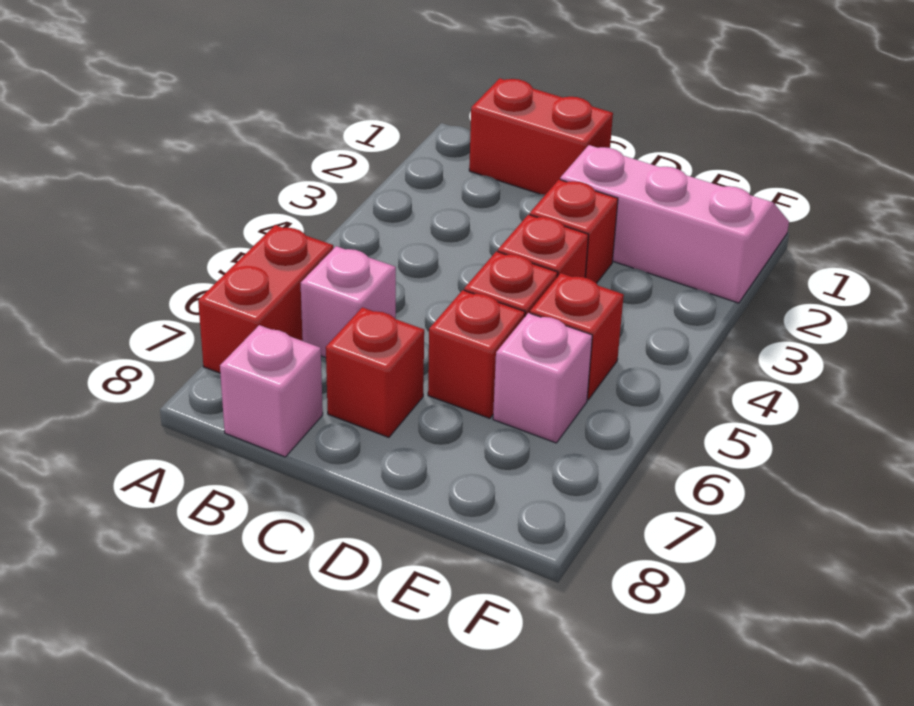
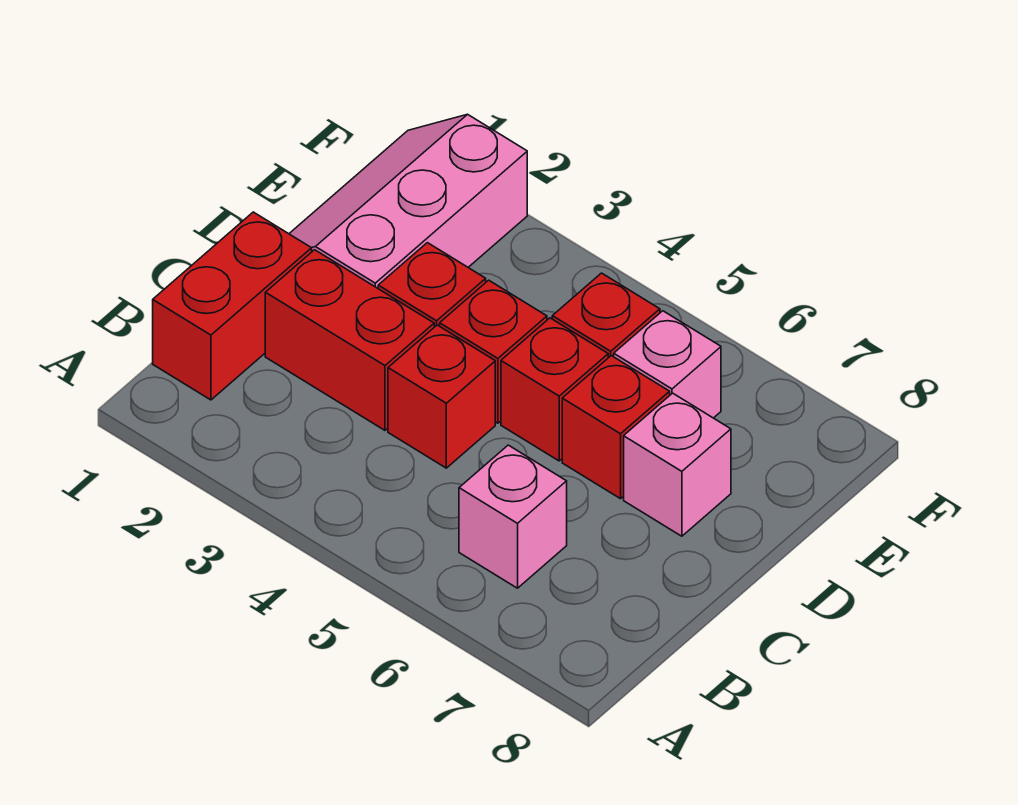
red 1x2 brick [198,225,333,373] -> red 1x2 brick moved to [265,250,434,430]
pink 1x1 brick [220,325,323,457] -> pink 1x1 brick moved to [624,393,731,536]
red 1x1 brick [326,307,424,437] -> red 1x1 brick moved to [388,325,495,468]

